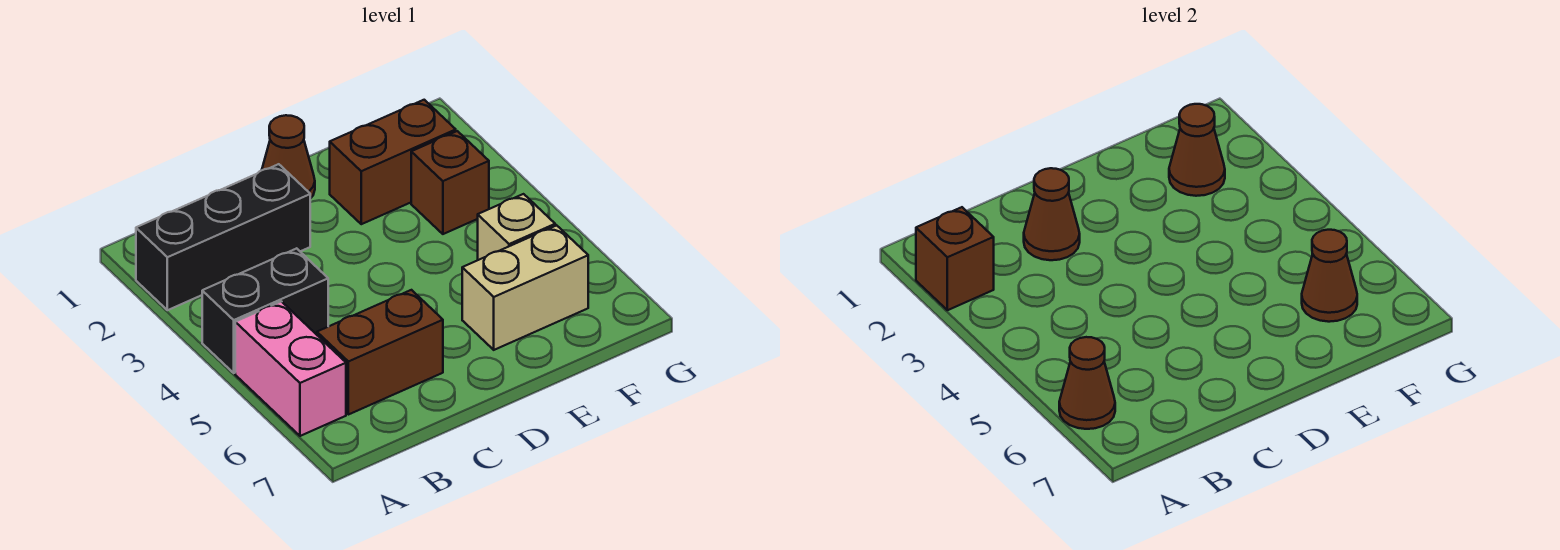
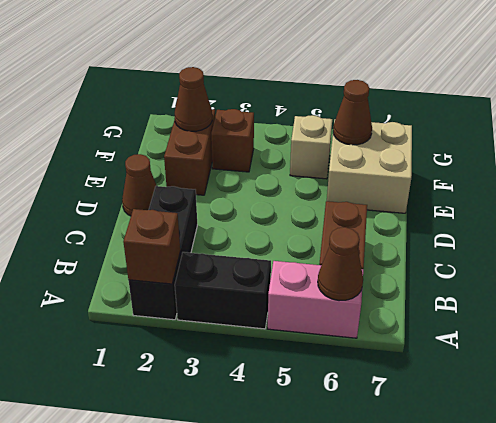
black 1x2 brick [202,248,328,373] -> black 1x2 brick turned to [175,252,271,329]
brown 1x1 cone [1024,168,1080,260] -> none
tan 1x2 brick [462,225,588,350] -> tan 2x2 brick [327,120,412,213]

